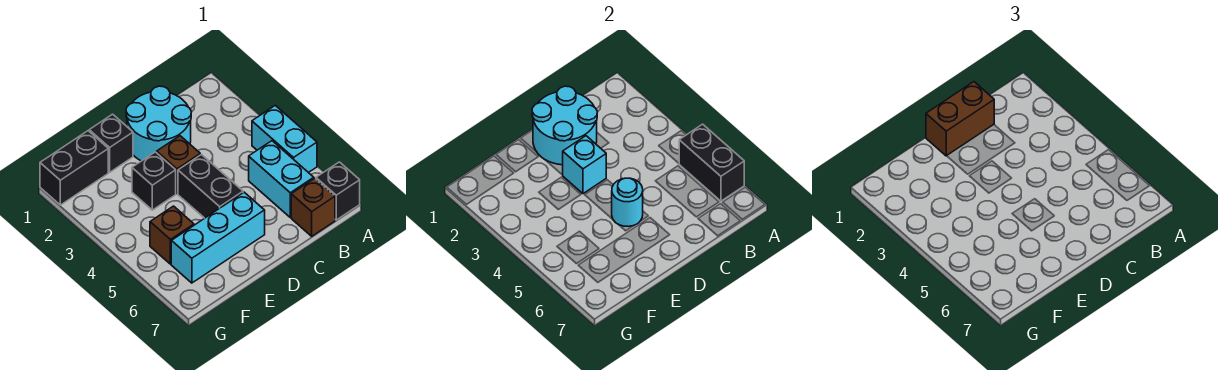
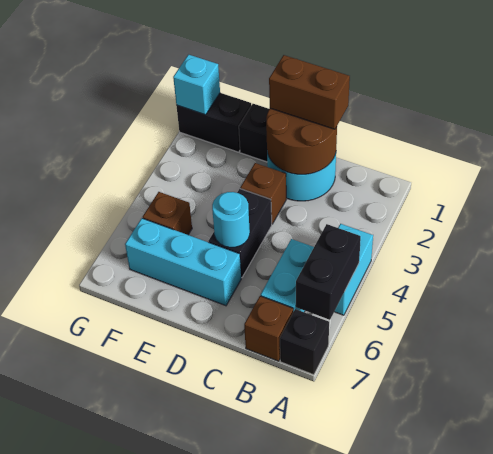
cyan 2x2 round brick [532,86,597,165] -> brown 2x2 round brick [266,108,337,174]
cyan 1x1 brick [563,136,606,194] -> cyan 1x1 brick moved to [173,55,220,115]
black 1x1 brick [132,152,176,210] -> none

